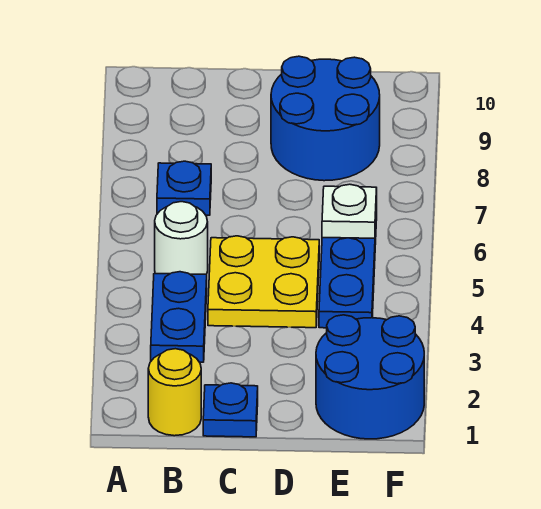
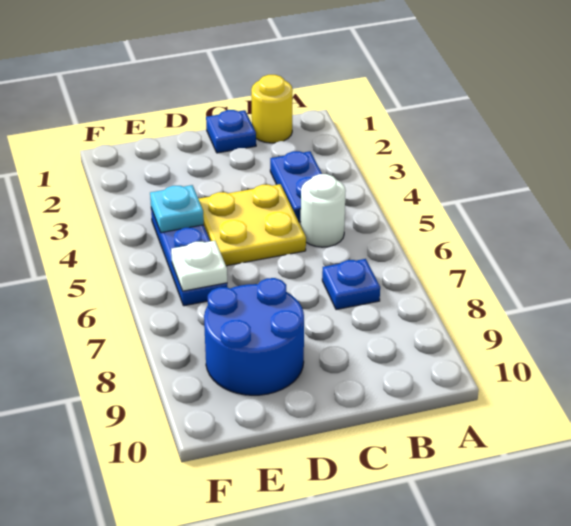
blue 2x2 round brick [316,315,424,439] -> none
none -> cyan 1x1 plate [150,185,204,233]

